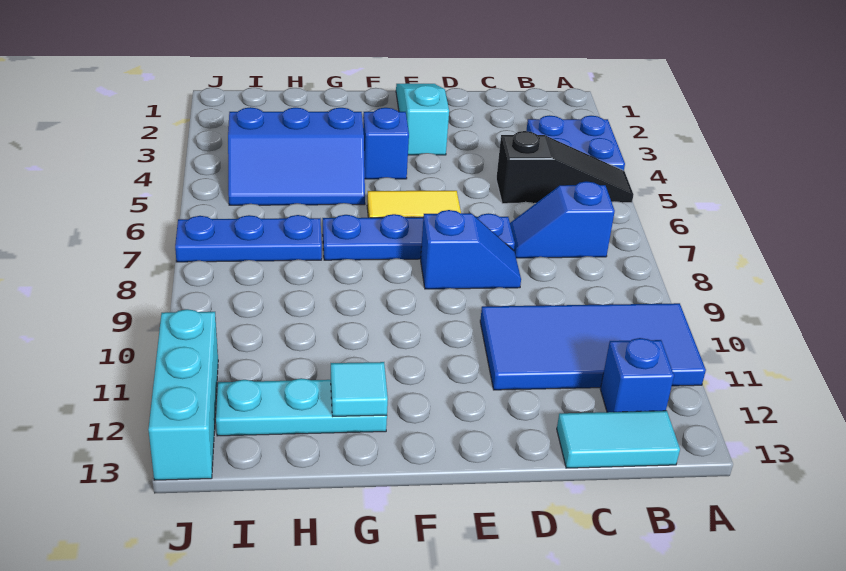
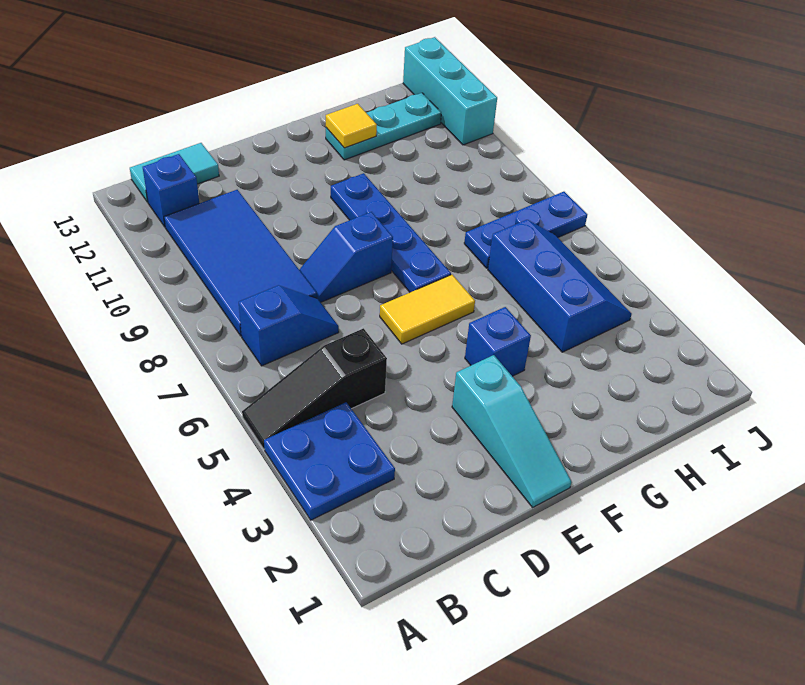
blue 2x4 tile [480,303,706,390] -> blue 2x4 tile turned to [164,190,317,336]
blue 1x4 plate [323,213,515,260] -> blue 1x4 plate turned to [331,173,451,292]
blue 2x3 slope [228,107,365,205] -> blue 2x3 slope turned to [488,220,632,352]
cyan 1x1 tile [331,362,388,416] -> yellow 1x1 tile [326,104,377,148]

